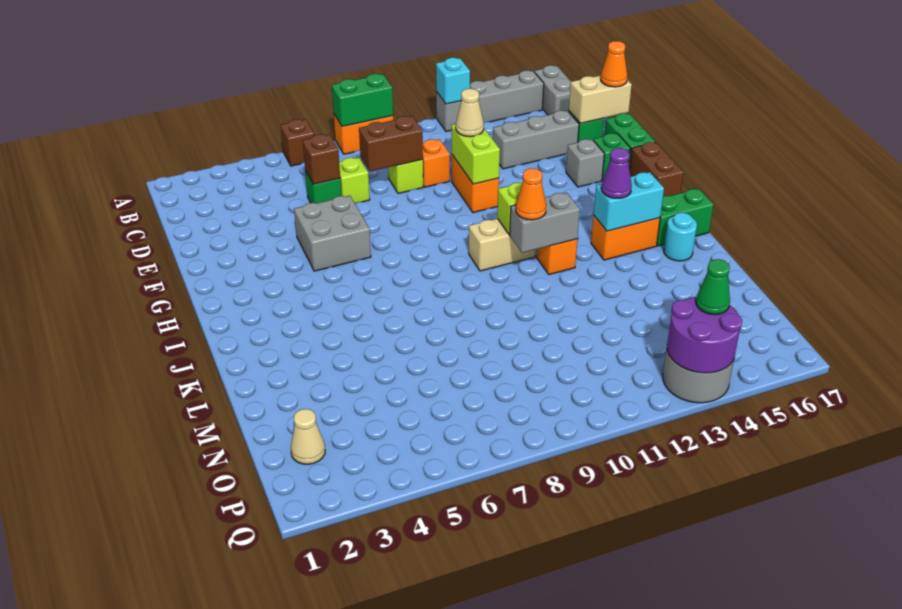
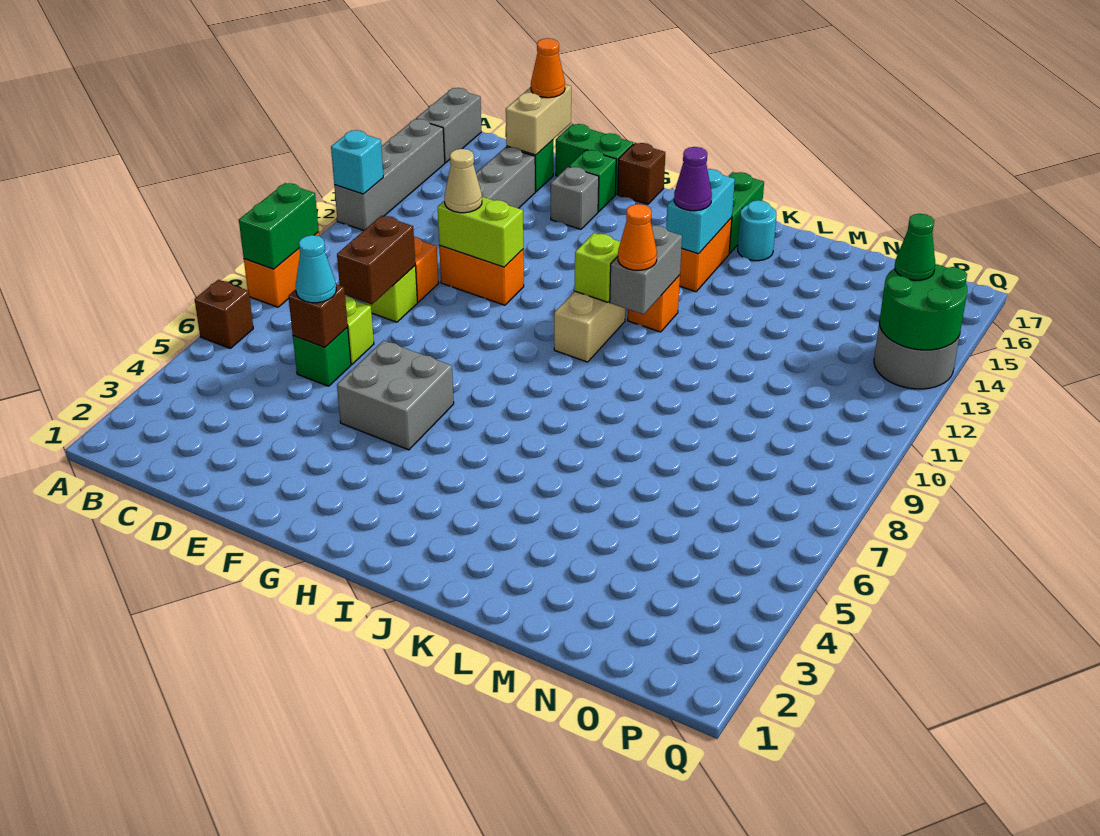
grey 1x2 brick [534,65,571,115] -> grey 1x2 brick turned to [416,88,482,163]
none -> cyan 1x1 cone [296,235,336,303]
brown 1x2 brick [630,142,683,196] -> brown 1x1 brick [618,143,665,204]
tan 1x1 cone [291,409,325,464] -> none
purple 2x2 round brick [667,297,742,373] -> green 2x2 round brick [880,264,967,350]

